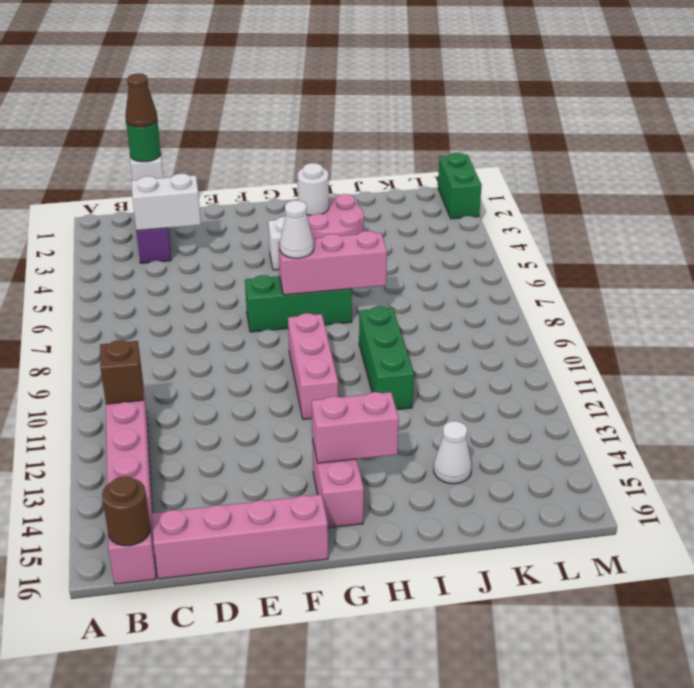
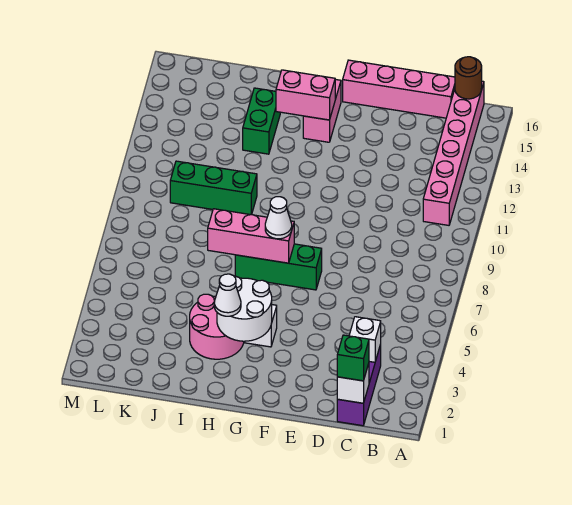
brown 1x1 brick [100,340,144,404] -> none
green 1x1 round brick [126,120,161,162] -> green 1x1 brick [337,335,369,381]
brown 1x1 cone [125,73,157,127] -> none
white 1x2 brick [132,174,201,231] -> white 1x1 brick [349,317,381,362]
pink 1x3 brick [288,313,338,419] -> none
white 1x1 round brick [298,163,329,215] -> white 2x2 round brick [217,276,272,341]
green 1x3 brick [359,307,414,410] -> green 1x3 brick turned to [170,161,257,215]
white 1x1 cone [434,421,472,484] -> white 1x1 cone moved to [214,274,241,316]
green 1x2 brick [438,153,482,219] -> green 1x2 brick moved to [243,88,280,154]

